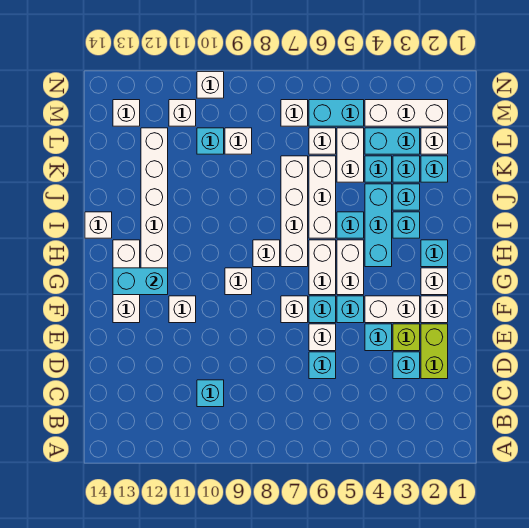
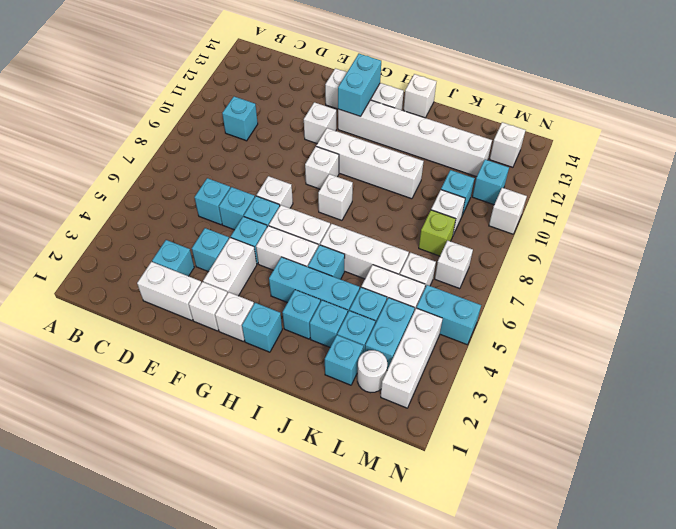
lime 1x2 brick [421,324,448,379] -> white 1x2 brick [137,262,201,320]
lime 1x1 brick [393,324,420,351] -> lime 1x1 brick moved to [419,210,456,256]
white 1x1 brick [309,324,336,351] -> cyan 1x1 brick [219,187,255,230]
white 1x4 brick [281,156,308,267] -> white 1x4 brick moved to [316,128,424,199]
white 1x1 brick [421,128,448,154] -> white 1x1 round brick [357,350,387,393]
cyan 1x2 brick [309,100,364,126] -> cyan 1x2 brick turned to [416,285,481,345]
white 1x1 brick [169,100,196,126] -> cyan 1x1 brick [472,159,509,205]

